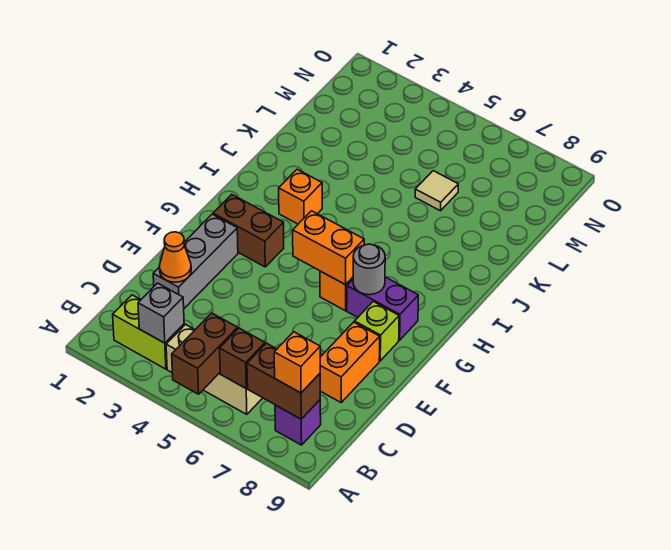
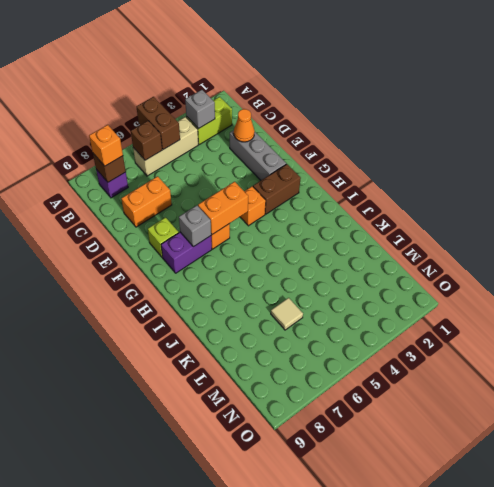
brown 1x2 brick [247,343,320,419] -> brown 1x1 brick [93,154,126,182]
orange 1x2 brick [320,322,380,402] -> orange 1x2 brick turned to [121,176,172,227]
grey 1x1 round brick [353,244,385,295] -> grey 1x1 brick [179,205,211,247]
orange 1x1 brick [279,169,322,224] -> orange 1x1 brick moved to [240,186,266,226]

